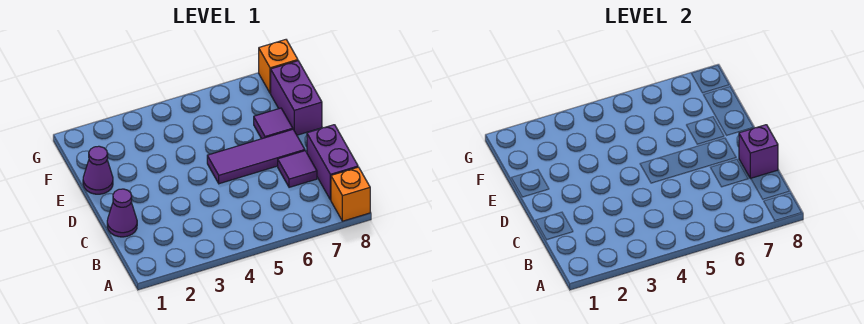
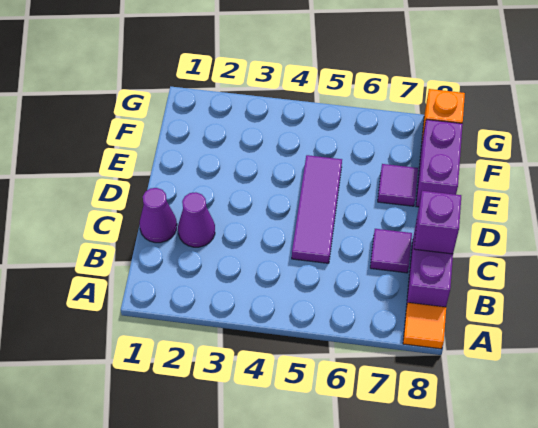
orange 1x1 brick [331,167,370,221] -> orange 1x1 tile [403,303,446,349]
purple 1x3 tile [207,129,305,184] -> purple 1x3 tile turned to [292,155,342,263]
purple 1x1 cone [83,146,113,194] -> purple 1x1 cone moved to [178,192,215,247]

